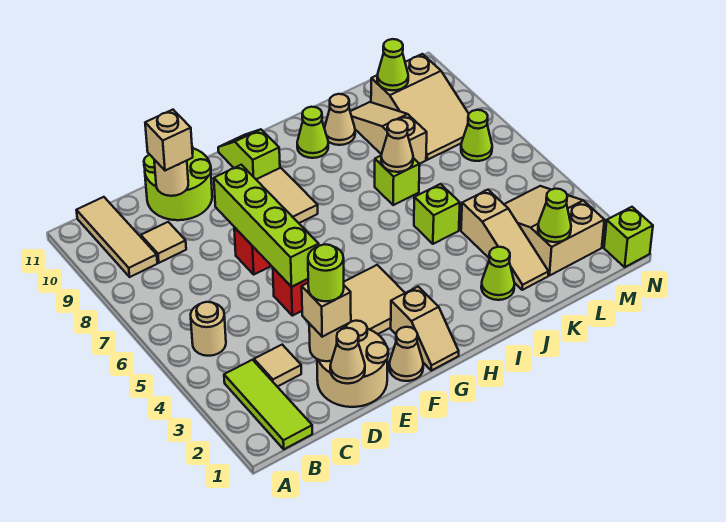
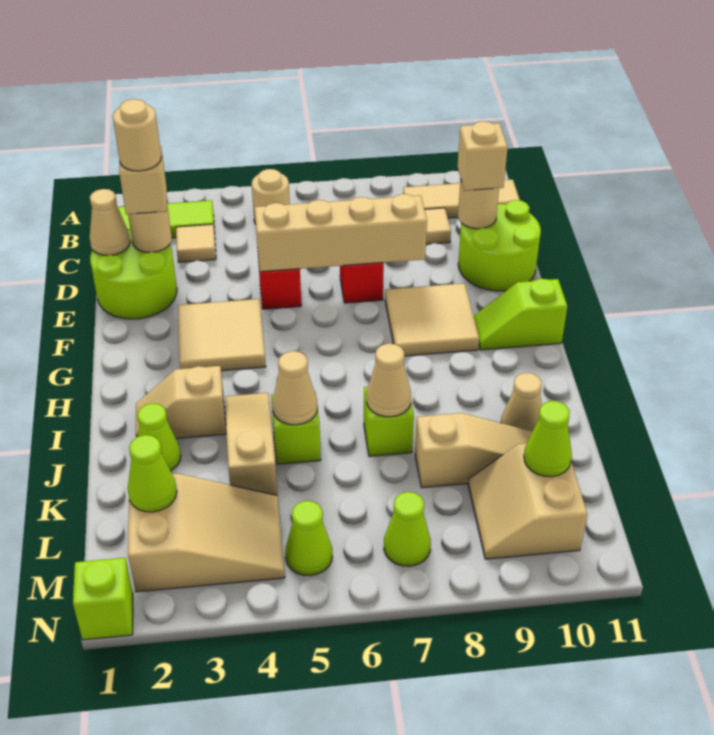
tan 2x2 round brick [317,321,388,407] -> lime 2x2 round brick [90,230,177,319]
lime 1x1 round brick [308,244,344,301] -> tan 1x1 round brick [113,99,161,171]
lime 1x4 brick [214,165,319,287] -> tan 1x4 brick [255,194,427,272]
tan 1x1 cone [389,327,423,381] -> tan 1x1 cone moved to [272,351,318,425]
tan 1x2 slope [391,287,459,371] -> tan 1x2 slope moved to [136,366,226,438]
lime 1x2 slope [218,129,280,179] -> lime 1x2 slope turned to [474,279,567,350]
lime 1x1 cone [297,107,328,158] -> lime 1x1 cone moved to [285,501,332,576]
tan 1x3 slope [461,190,548,290] -> tan 1x3 slope turned to [226,393,277,495]
tan 2x3 slope [371,54,469,160] -> tan 2x2 slope [468,443,587,559]

